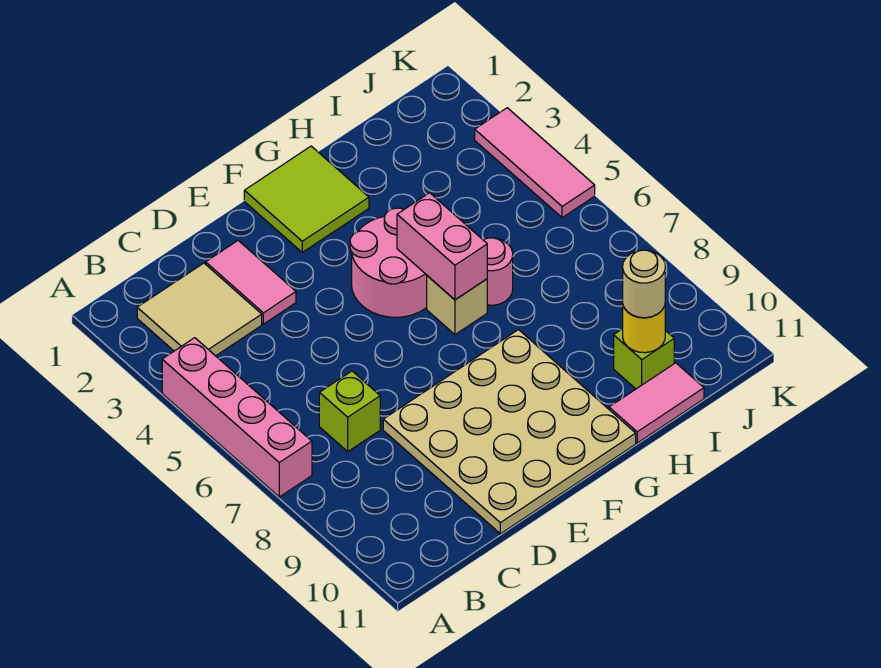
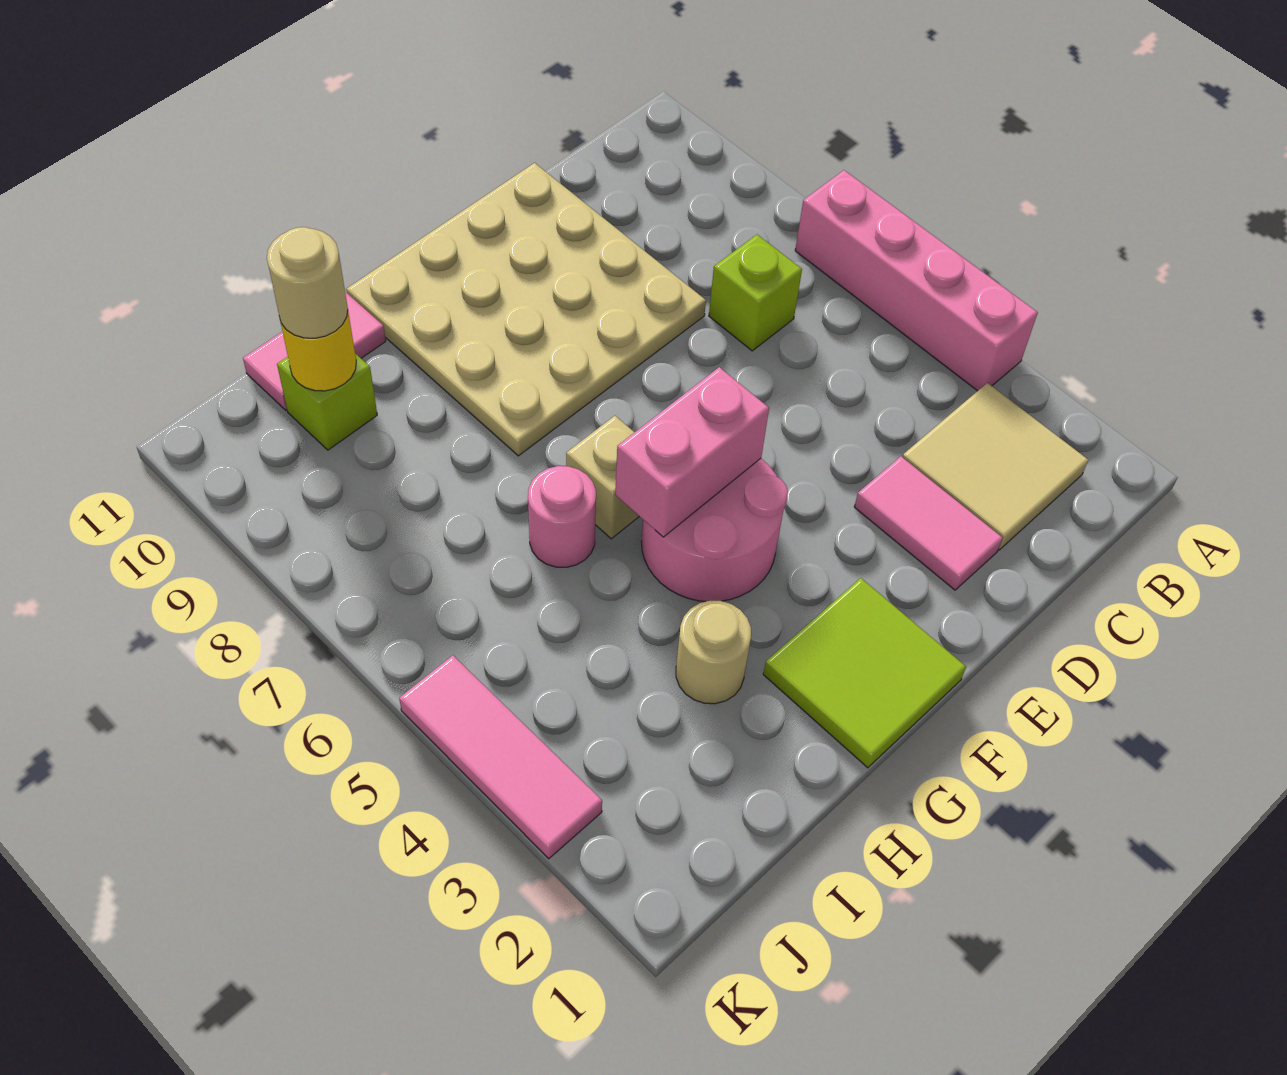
pink 1x2 brick [397,193,487,300] -> pink 1x2 brick turned to [615,367,769,537]
none -> tan 1x1 round brick [676,601,751,704]

